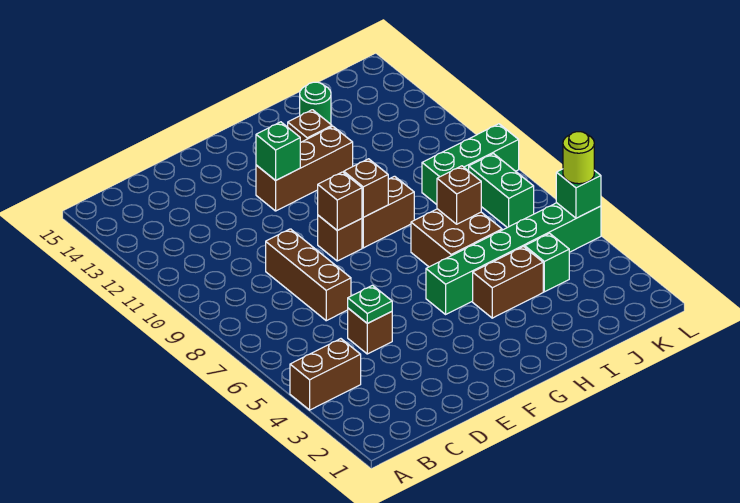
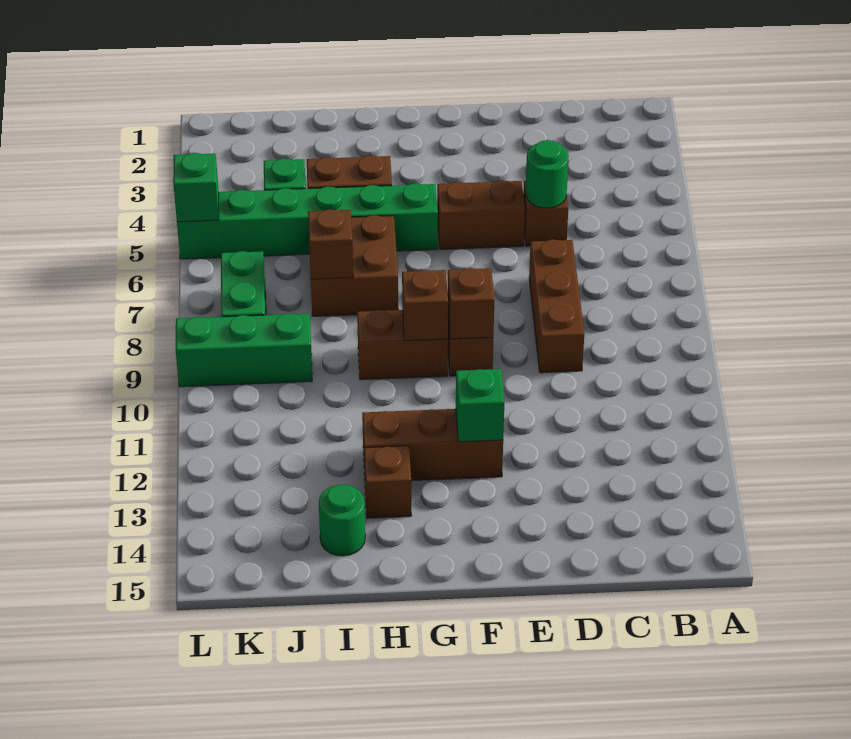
brown 1x2 brick [290,339,361,410] -> brown 1x2 brick moved to [437,180,525,249]
green 1x1 plate [348,285,392,323] -> green 1x1 round brick [525,140,569,208]
lime 1x1 round brick [563,132,594,184] -> none

